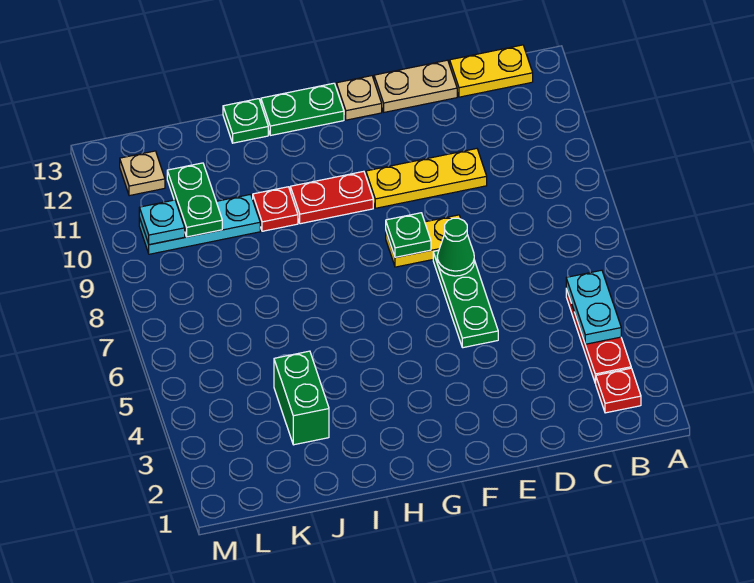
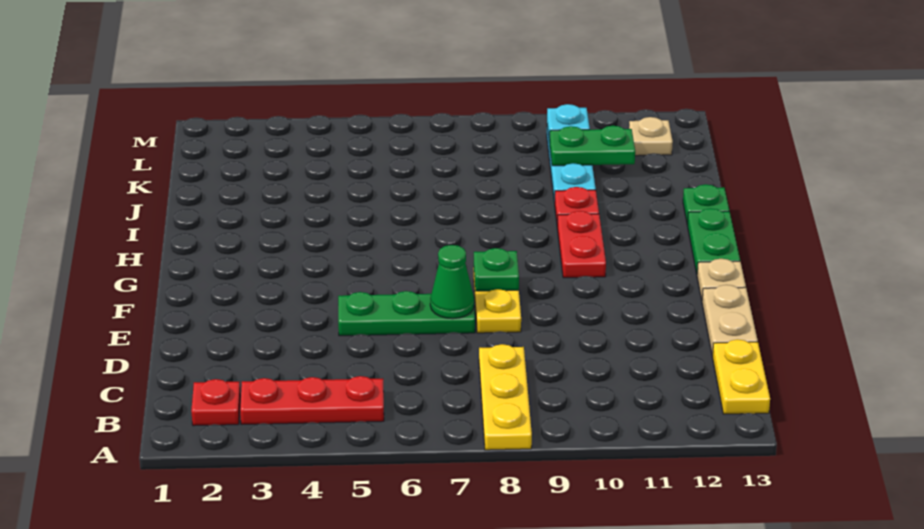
cyan 1x2 plate [566,270,621,344] -> none
yellow 1x3 plate [366,149,487,208] -> yellow 1x3 plate moved to [479,344,532,450]
green 1x2 brick [274,351,329,445] -> none

